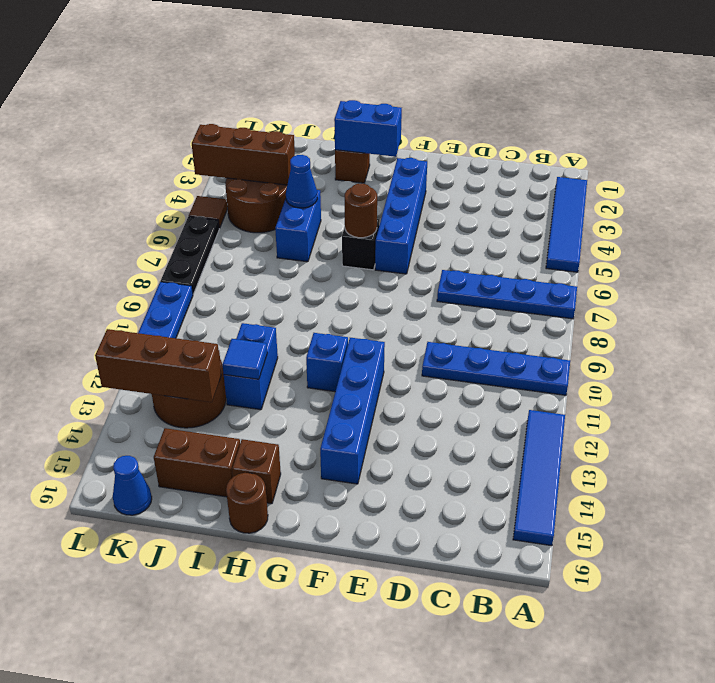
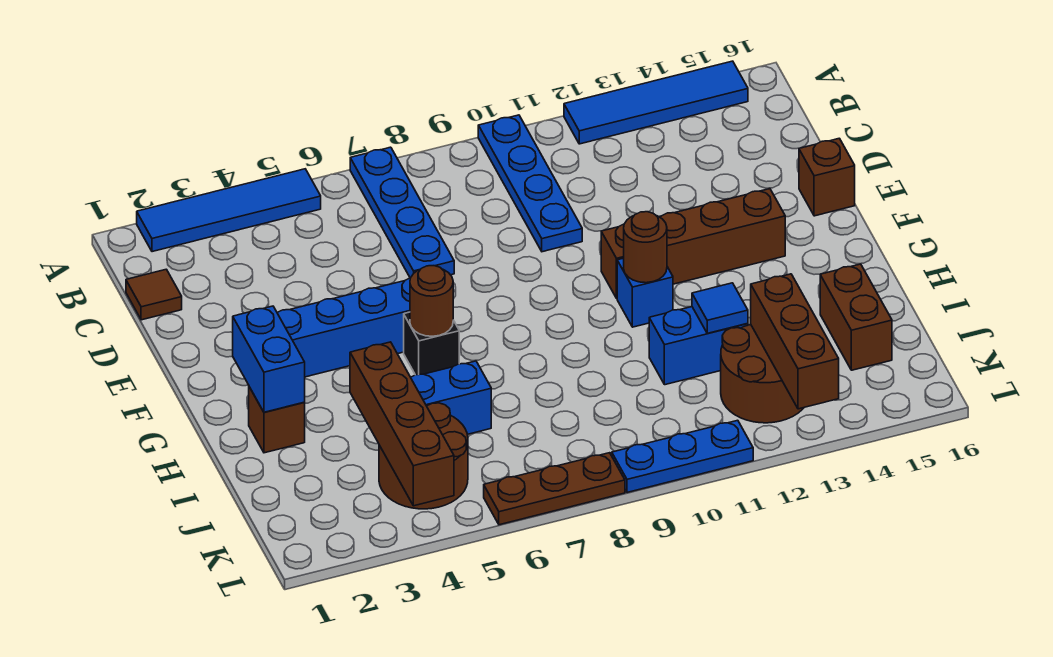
blue 1x4 brick [320,338,385,484] -> brown 1x4 brick [601,189,785,298]
brown 1x1 brick [232,439,281,504] -> brown 1x1 brick moved to [799,138,855,216]
brown 1x1 round brick [226,473,268,533] -> brown 1x1 round brick moved to [624,212,667,283]
blue 1x1 cone [286,155,317,208] -> none
brown 1x3 brick [192,124,295,185] -> brown 1x4 brick [350,342,454,506]
blue 1x1 cone [113,456,152,515] -> none
brown 1x1 tile [189,196,227,228] -> brown 1x1 tile moved to [126,269,182,320]
black 1x3 plate [161,216,219,294] -> brown 1x3 plate [484,453,625,525]

